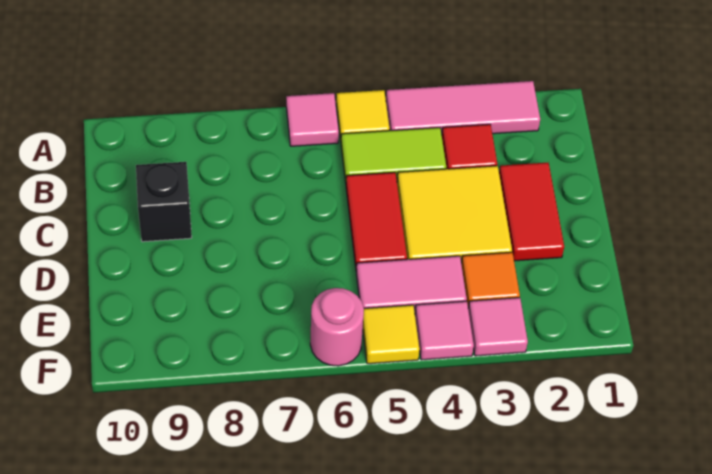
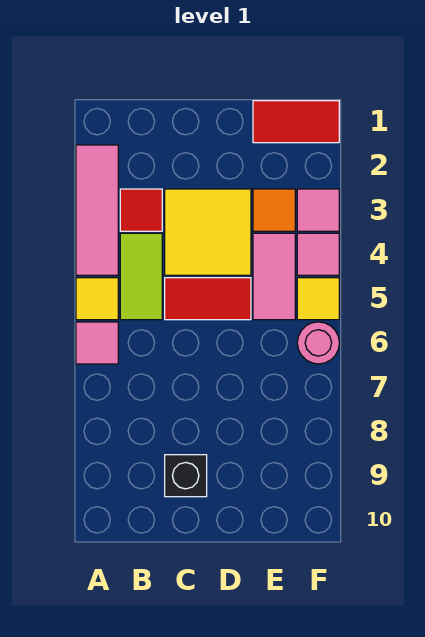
red 1x2 tile [499,163,564,261] -> red 1x2 tile moved to [253,101,339,143]

